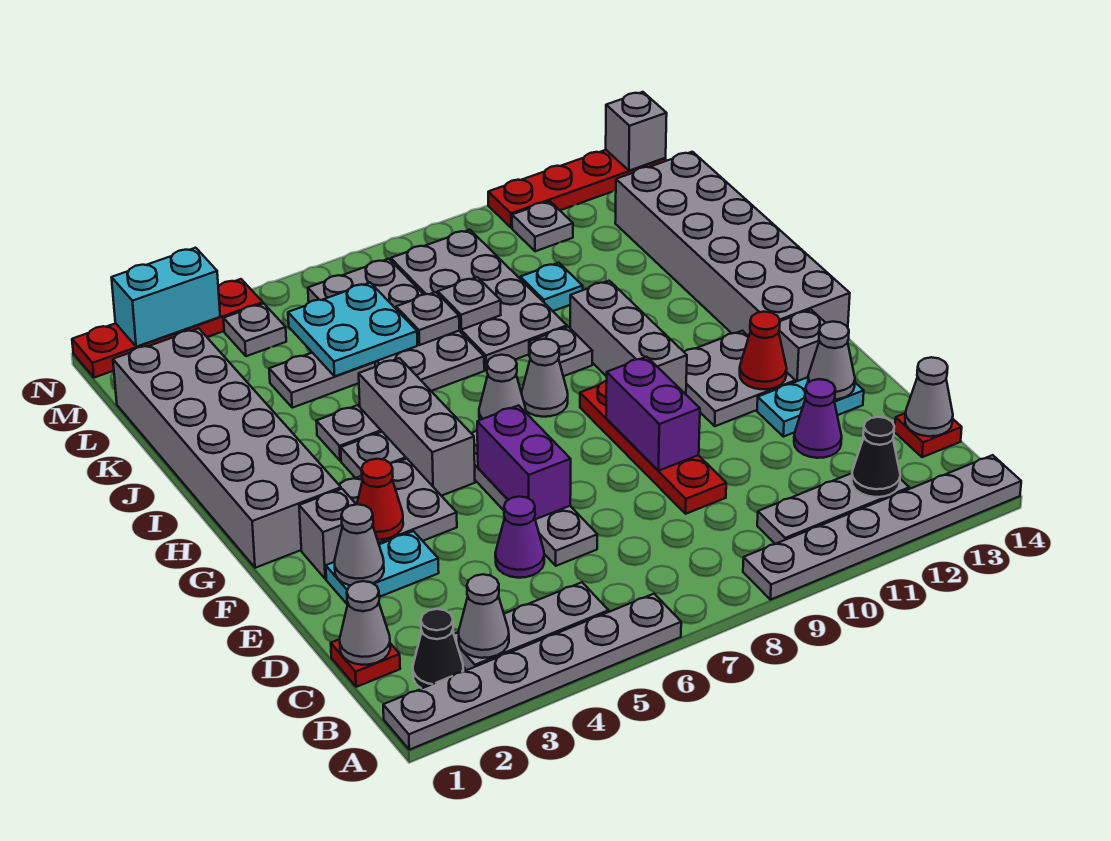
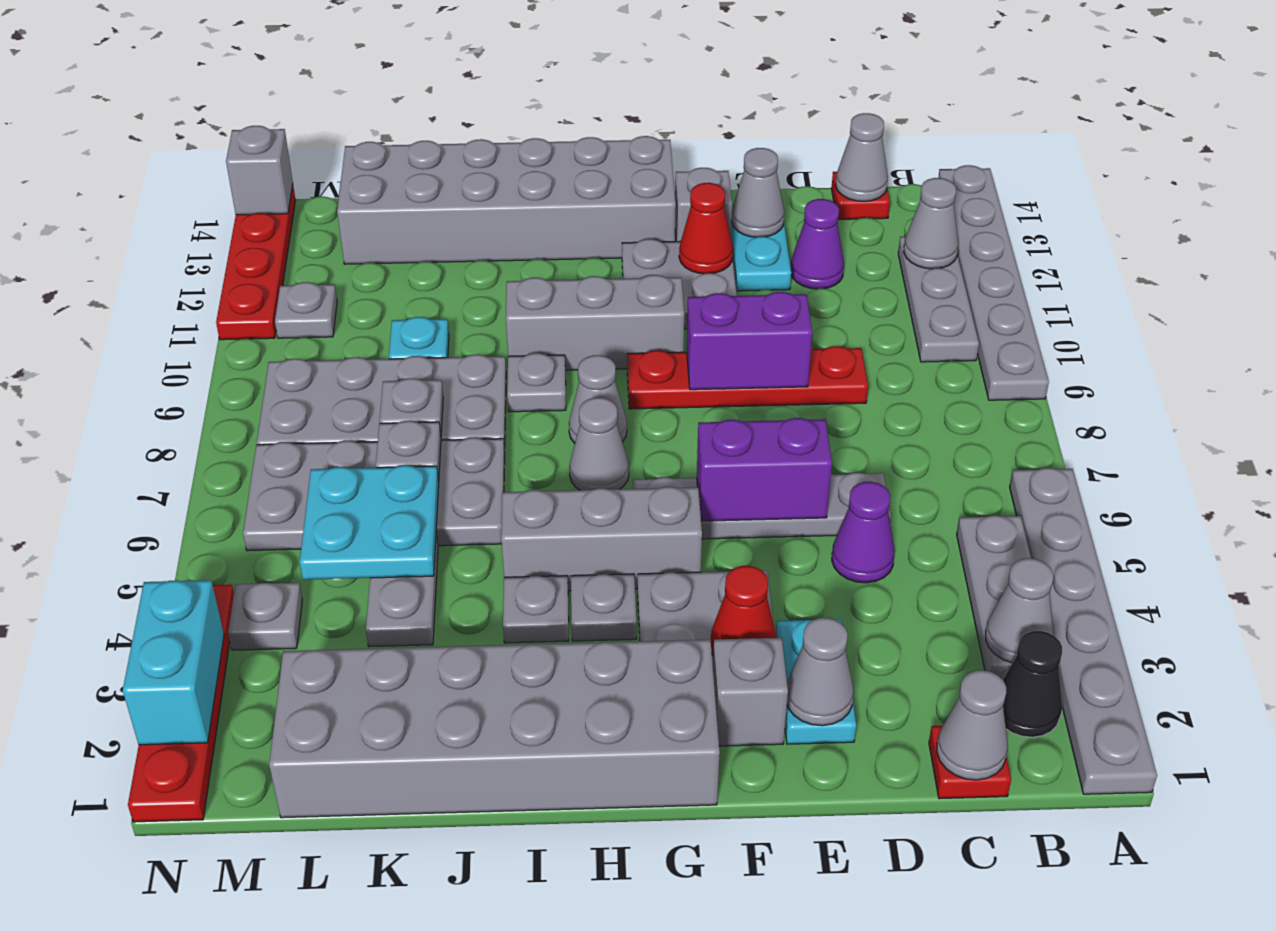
black 1x1 cone [852,417,900,497] -> grey 1x1 cone [904,178,958,269]

